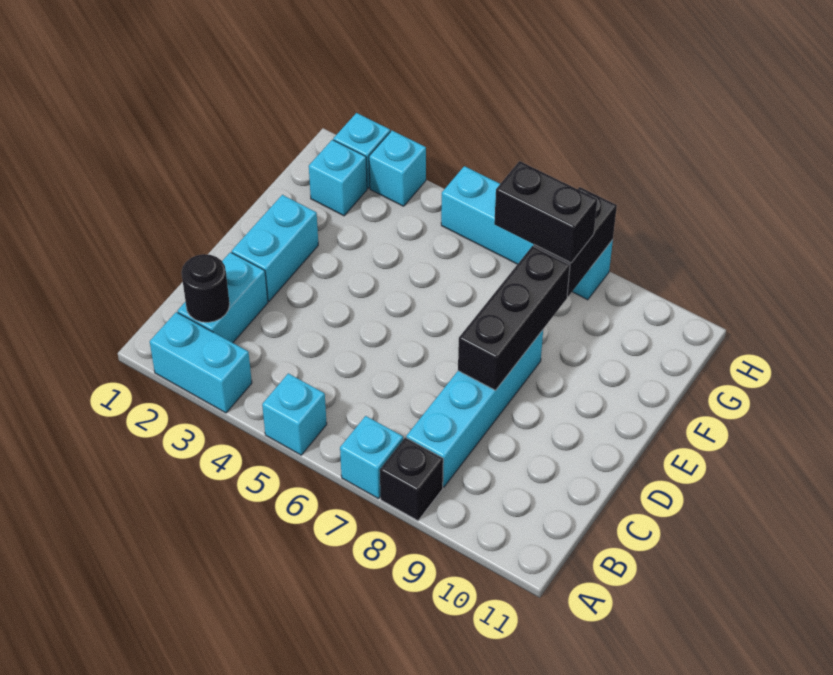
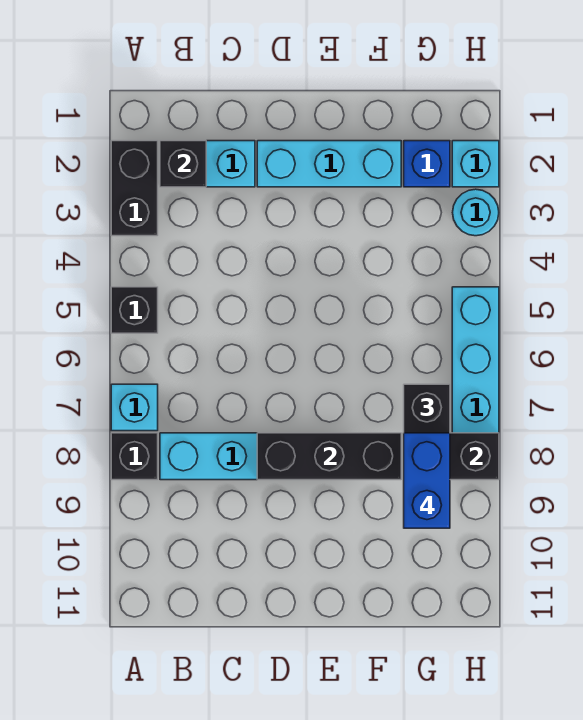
cyan 1x2 brick [150,312,252,413] -> black 1x2 brick [111,141,158,236]
cyan 1x1 brick [262,373,327,455] -> black 1x1 brick [111,287,158,333]
black 1x1 round brick [181,254,230,322] -> black 1x1 brick [160,141,206,187]
cyan 1x2 brick [232,195,318,301] -> cyan 1x3 brick [257,141,401,187]
cyan 1x1 brick [309,140,367,216] -> blue 1x1 brick [404,141,450,187]
none -> blue 1x2 brick [404,433,450,528]
cyan 1x1 brick [369,131,426,206] -> cyan 1x1 round brick [453,189,499,236]

